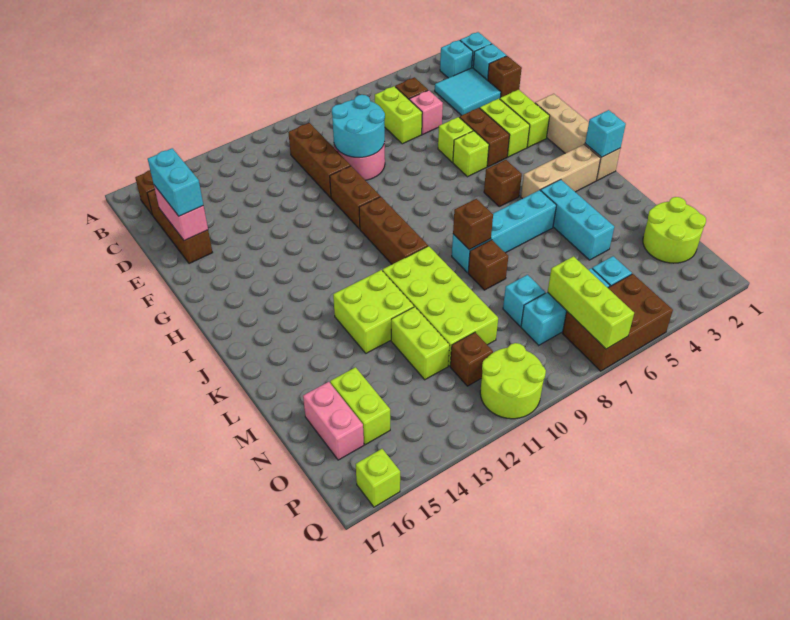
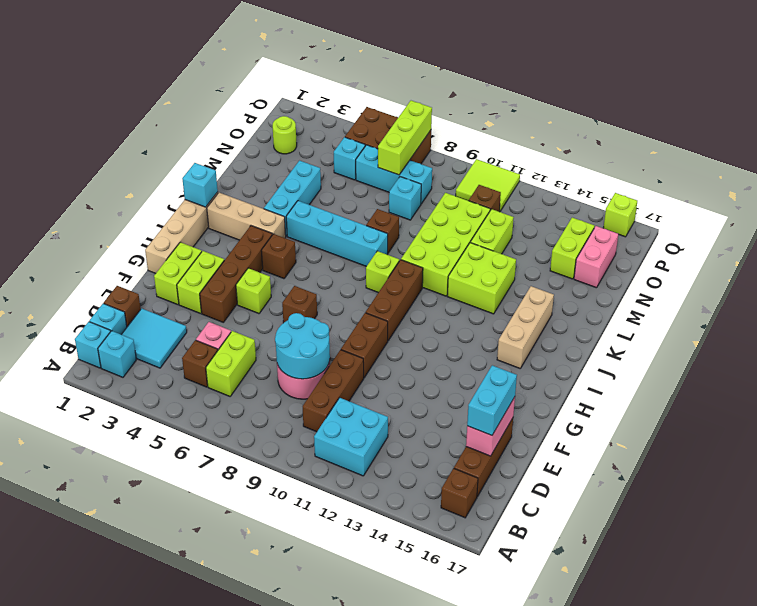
none -> cyan 2x2 brick [314,398,388,476]
brown 1x2 brick [459,108,510,167] -> brown 1x4 brick [200,226,272,322]
lime 1x1 brick [438,117,473,162] -> lime 1x1 brick moved to [366,251,399,293]
none -> tan 1x3 brick [497,286,554,368]
brown 1x1 brick [453,199,493,250] -> brown 1x1 brick moved to [282,286,317,323]
lime 2x2 round brick [643,197,706,263] -> lime 1x1 round brick [273,116,297,154]
lime 2x2 round brick [480,343,546,419] -> lime 2x2 tile [456,159,520,212]

